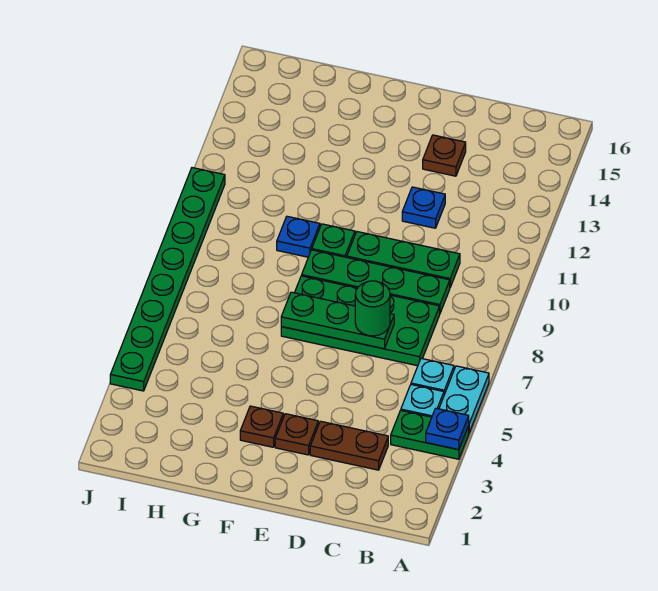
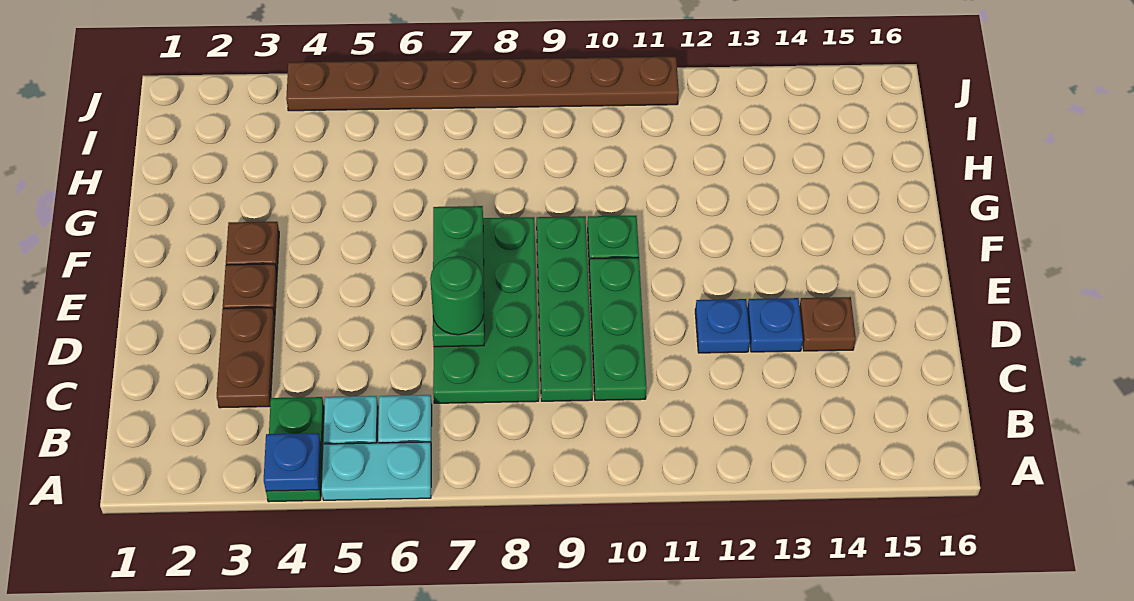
blue 1x1 plate [277,216,320,257] -> blue 1x1 plate moved to [747,298,803,352]
green 1x8 plate [110,168,225,391] -> brown 1x8 plate [286,57,679,111]

